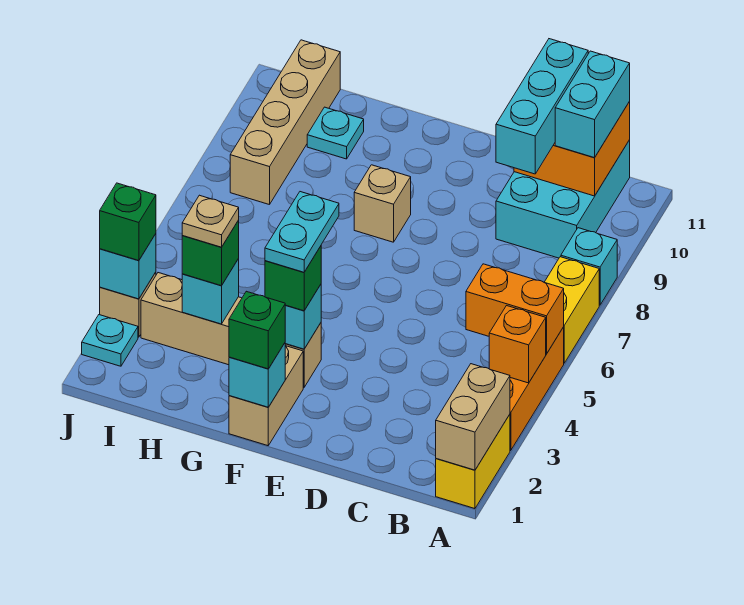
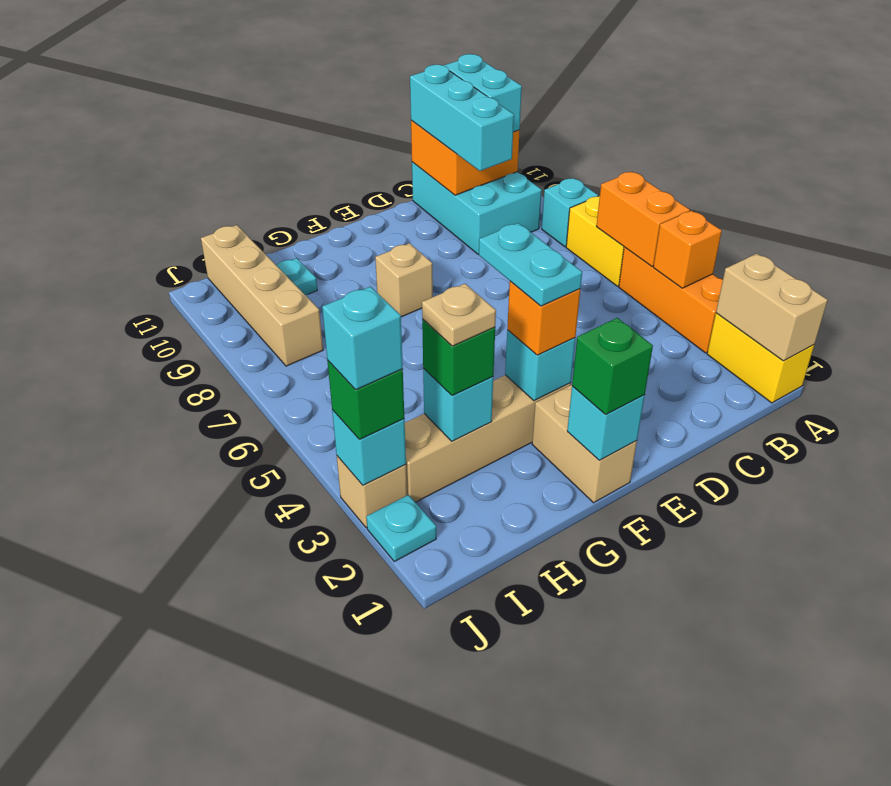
orange 1x2 brick [466,264,564,354] -> orange 1x2 brick turned to [596,172,690,266]
green 1x1 brick [265,246,321,311] -> orange 1x1 brick [507,281,581,355]
none -> cyan 1x1 brick [322,287,403,390]

